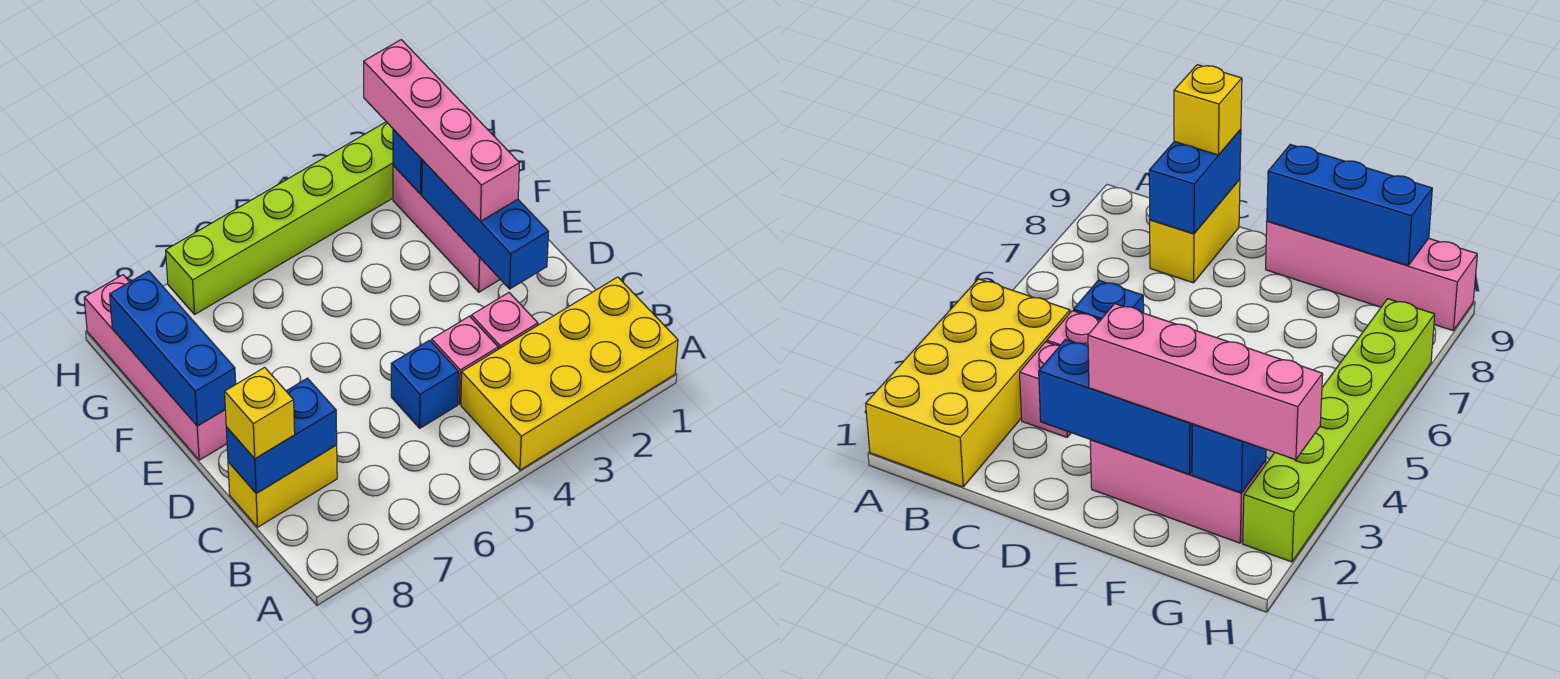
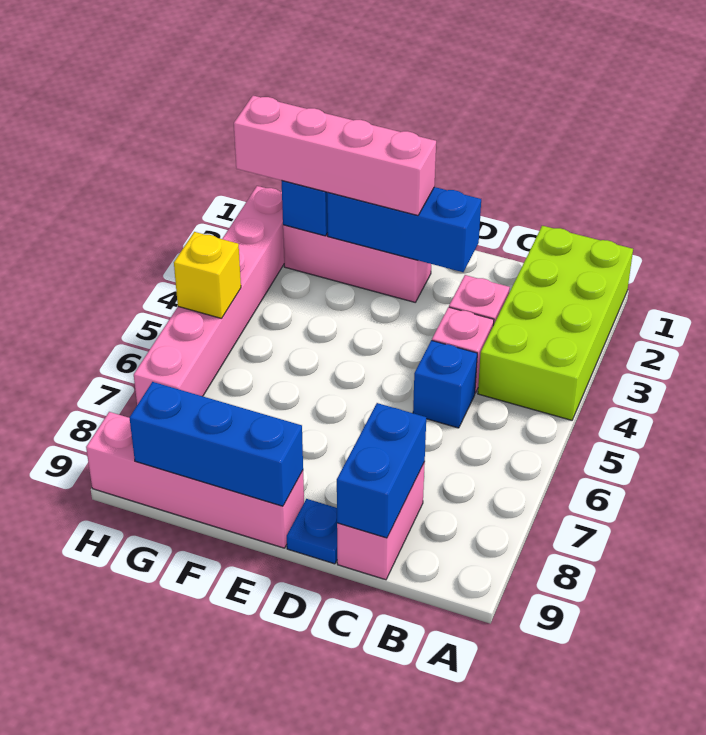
yellow 2x4 brick [461,277,678,470] -> lime 2x4 brick [478,226,633,420]
yellow 1x2 brick [228,445,337,527] -> pink 1x2 brick [337,462,425,580]
yellow 1x1 brick [225,367,295,459] -> yellow 1x1 brick moved to [174,232,241,318]
none -> blue 1x1 plate [287,499,337,564]
lime 1x6 brick [166,122,393,314] -> pink 1x6 brick [134,186,284,405]

